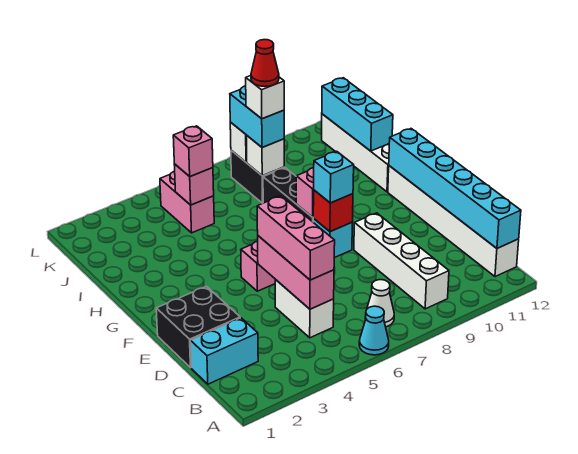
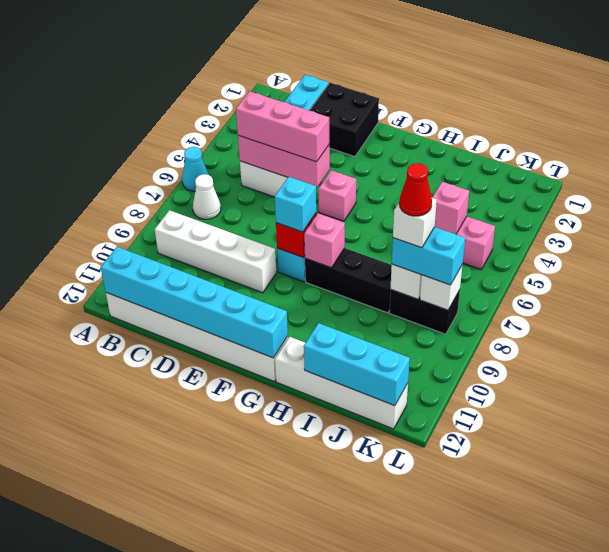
pink 1x1 brick [173,126,213,177] -> none

